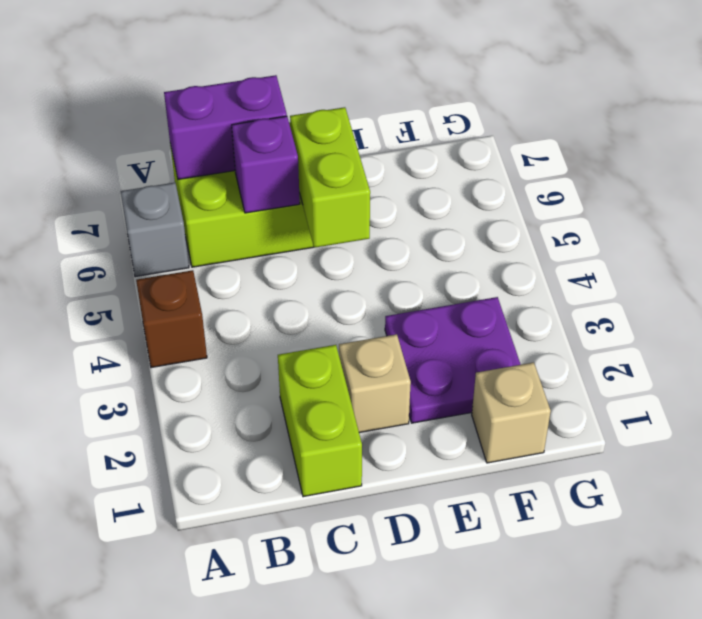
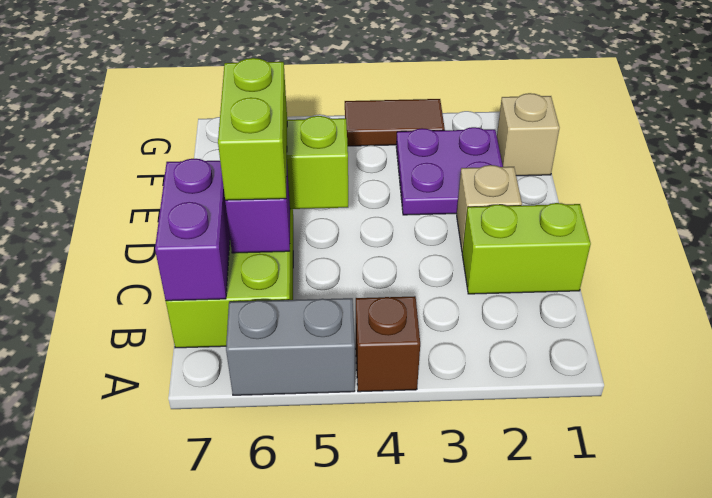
grey 1x1 brick [121,183,189,277] -> grey 1x2 brick [226,298,355,395]
none -> lime 1x2 brick [218,58,287,200]
none -> brown 1x2 tile [345,99,445,146]

